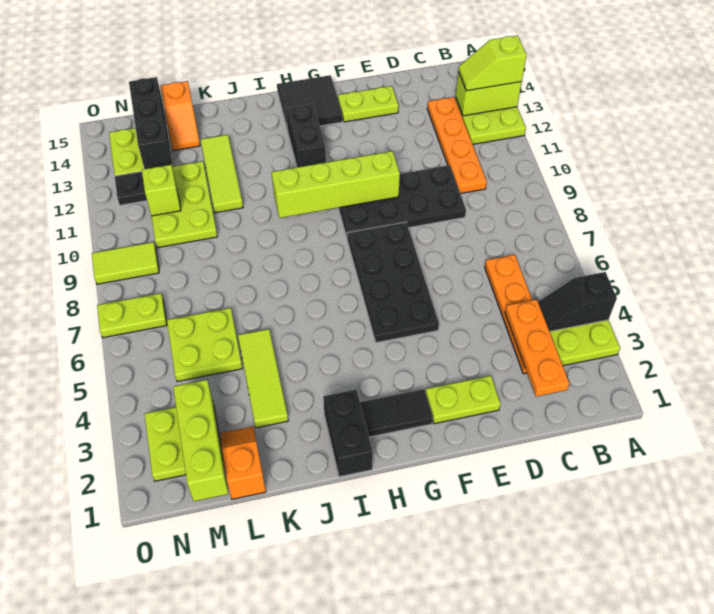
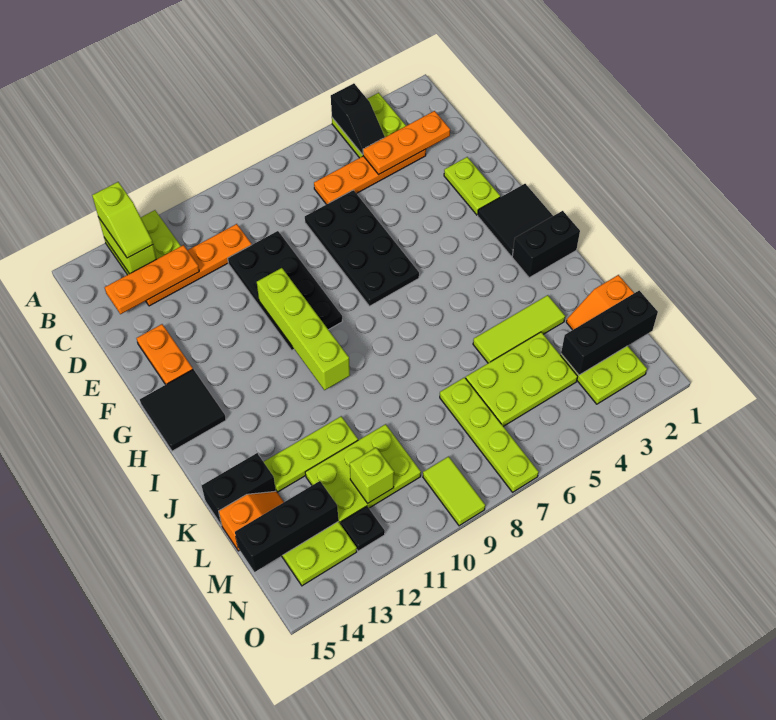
none -> orange 1x3 plate [105,245,199,314]
lime 1x2 plate [338,86,399,122] -> orange 1x2 plate [137,324,193,385]
black 2x4 plate [347,222,439,343] -> black 2x4 plate turned to [305,190,419,306]
black 1x2 tile [360,389,433,437] -> black 2x2 tile [478,184,553,256]
black 1x2 brick [286,104,326,167] -> black 1x2 brick moved to [202,453,276,525]
lime 1x3 tile [201,135,243,213] -> lime 1x3 plate [264,416,358,492]
lime 2x2 plate [167,308,242,381] -> lime 2x3 plate [466,332,578,426]
lime 1x3 brick [173,380,228,501] -> black 1x3 brick [561,291,658,375]
lime 1x2 plate [97,293,167,338] -> lime 1x4 plate [440,377,539,492]

